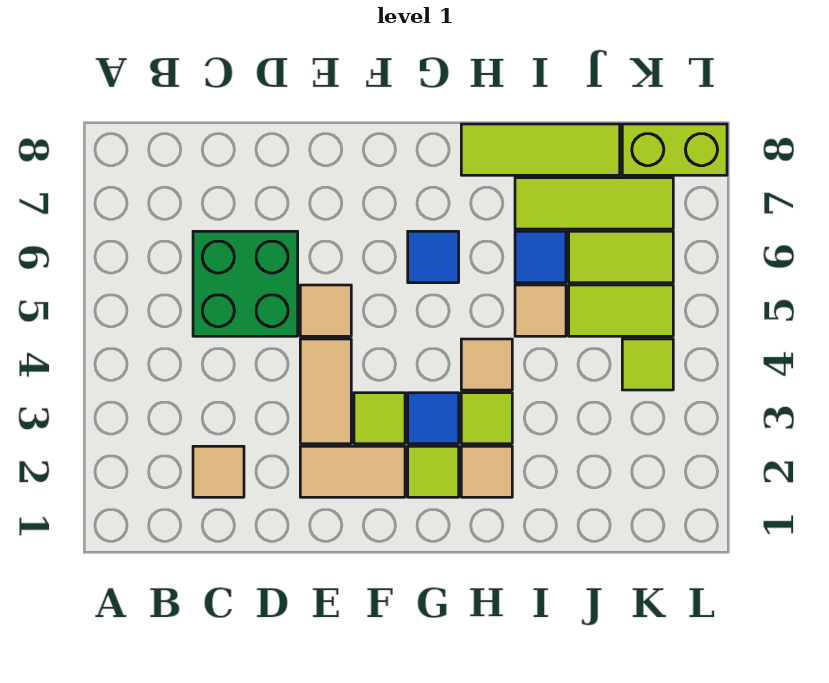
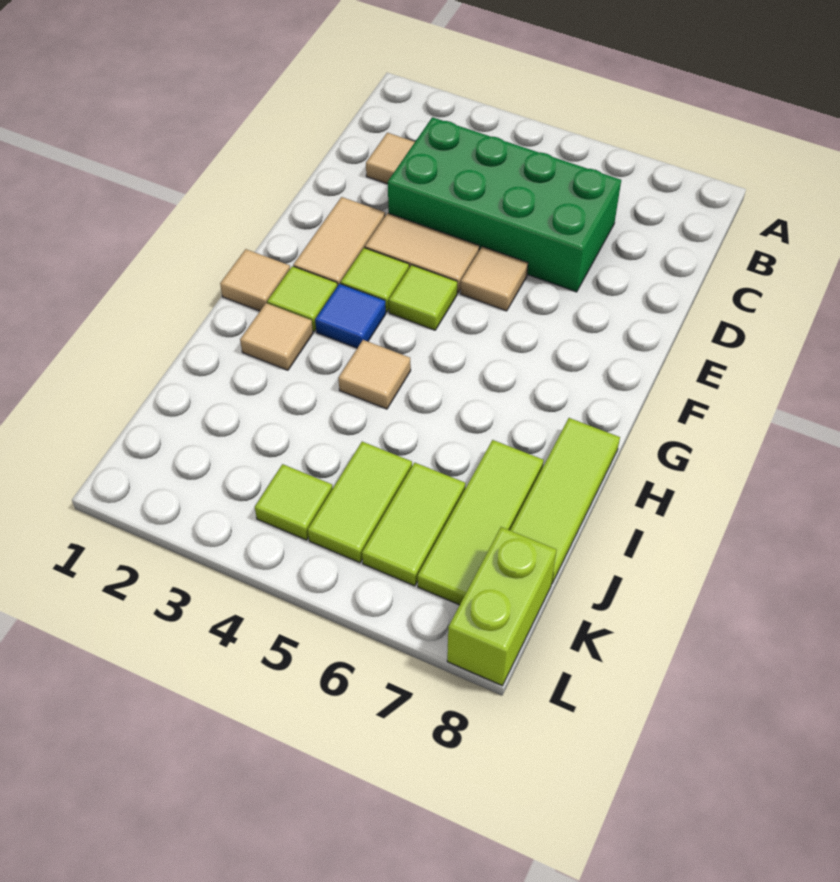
green 2x2 brick [193,231,298,336] -> green 2x4 brick [388,117,621,292]
blue 1x1 tile [408,231,459,283] -> none
lime 1x1 tile [461,393,512,444] -> lime 1x1 tile moved to [389,265,457,330]
tan 1x1 tile [515,285,566,336] -> tan 1x1 tile moved to [220,249,290,311]
blue 1x1 tile [515,231,566,283] -> none

